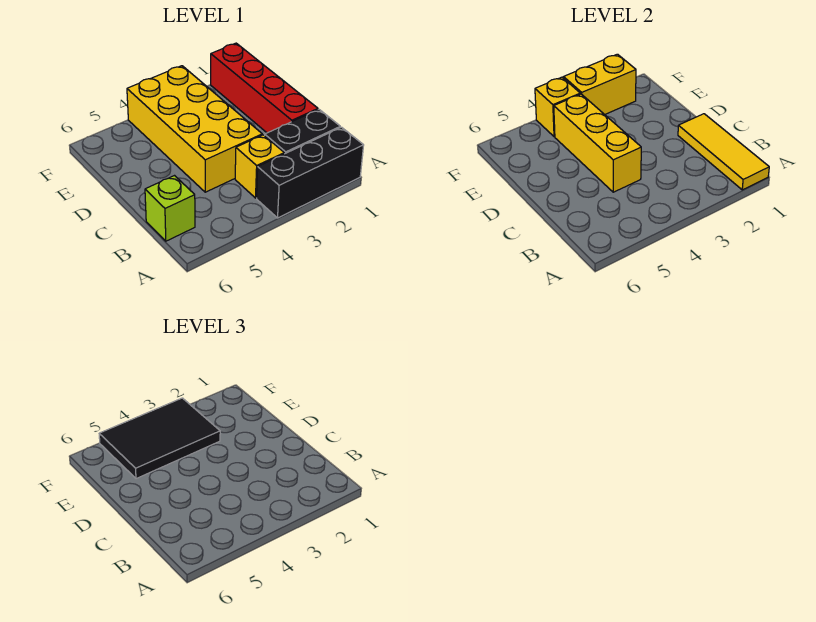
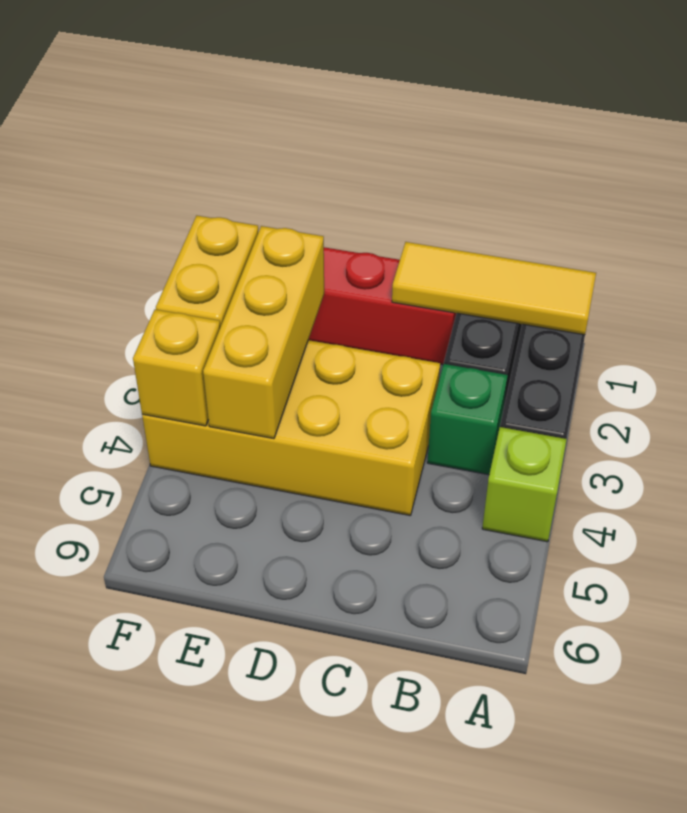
yellow 1x1 brick [235,135,284,198] -> green 1x1 brick [427,364,508,475]
lime 1x1 brick [145,176,195,241] -> lime 1x1 brick moved to [482,427,567,542]
yellow 1x3 brick [554,94,641,192] -> yellow 1x3 brick turned to [203,226,324,439]
black 2x3 tile [99,398,220,479] -> none

